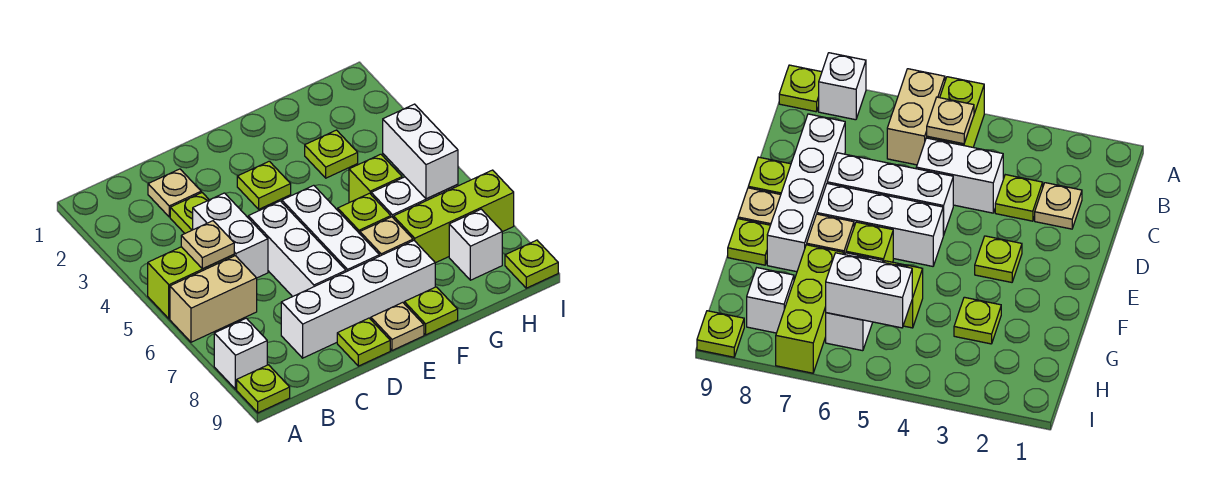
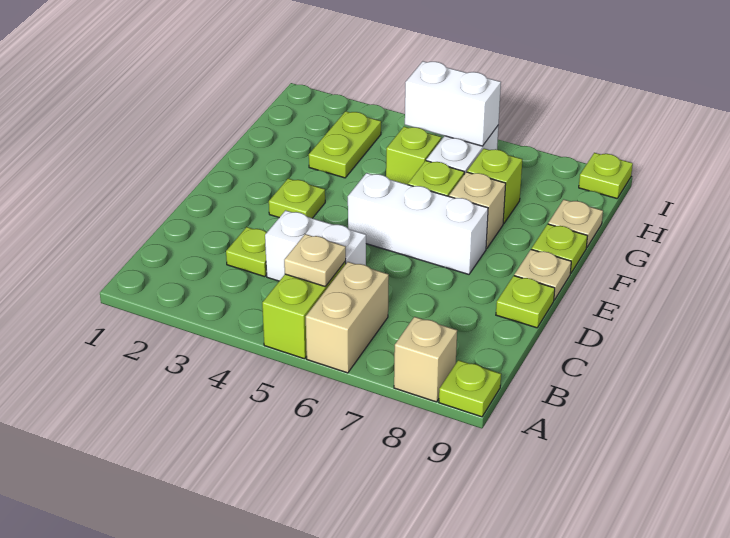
white 1x1 brick [214,318,267,389] -> tan 1x1 brick [394,317,457,402]
tan 1x1 plate [148,169,201,217] -> tan 1x1 plate moved to [548,200,603,248]
white 1x4 brick [281,241,435,358] -> none
white 1x3 brick [248,201,346,297] -> none
lime 1x1 plate [305,130,358,178] -> lime 1x2 plate [309,111,381,178]
lime 1x3 brick [394,170,514,263] -> lime 1x1 brick [467,149,522,224]
white 1x1 brick [449,209,502,280] -> none

